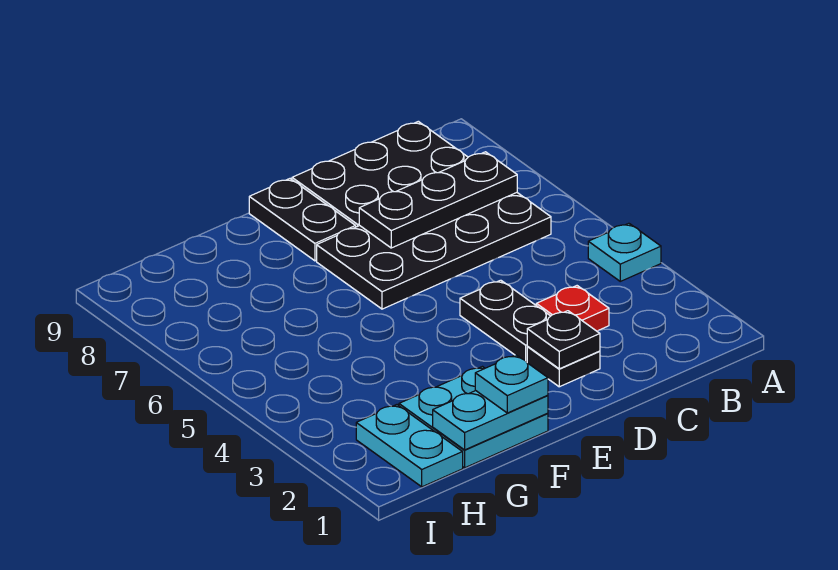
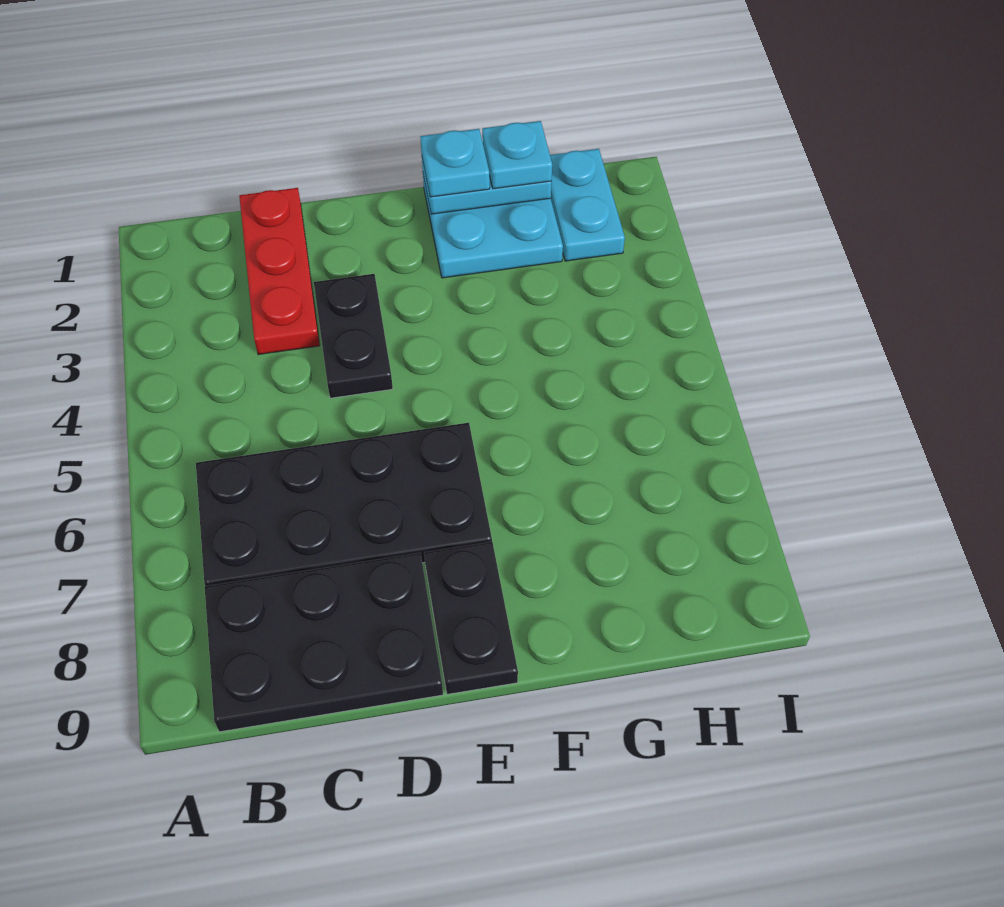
cyan 1x1 plate [588,223,661,281] -> cyan 1x1 plate moved to [482,121,552,189]
black 1x3 plate [359,152,517,248] -> none
red 1x1 plate [536,286,609,331] -> red 1x3 plate [239,188,320,355]
black 1x1 plate [527,346,600,387] -> none
black 1x1 plate [527,311,600,369] -> none

